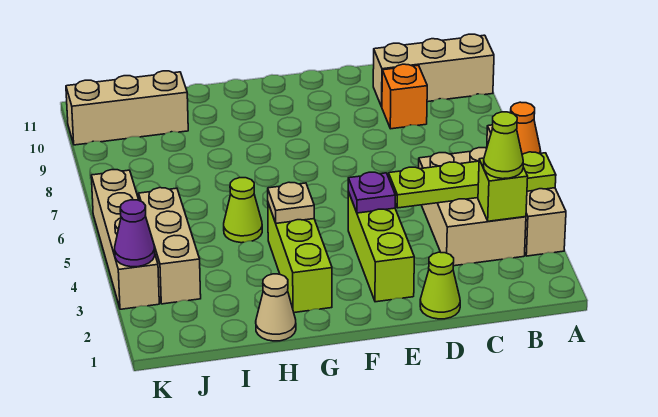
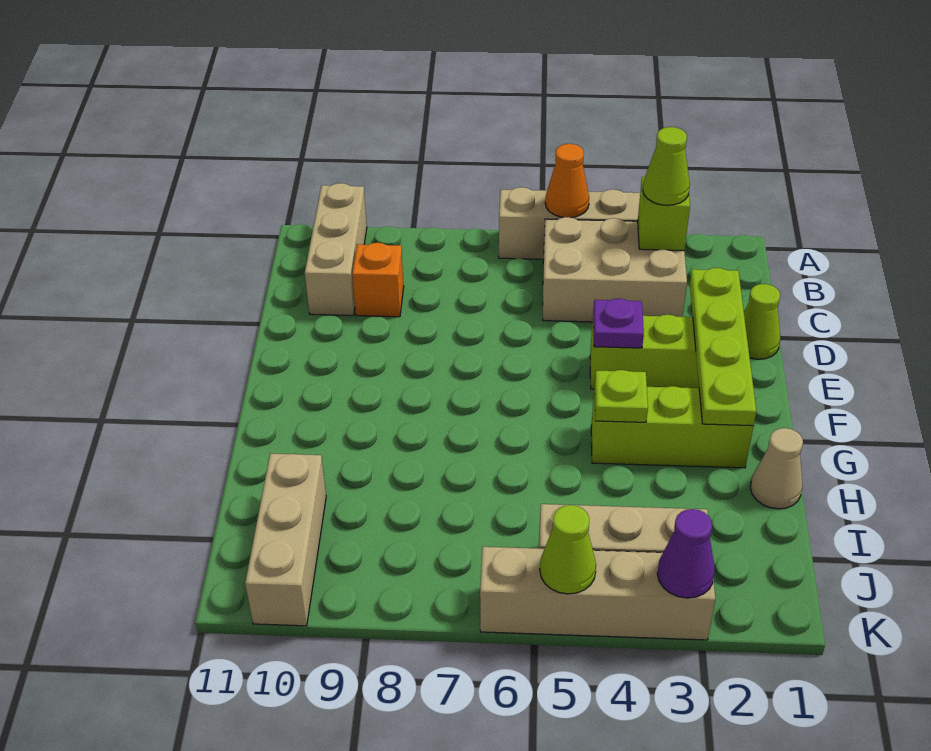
lime 1x4 plate [388,152,556,208] -> lime 1x4 plate moved to [690,268,756,426]
tan 1x1 plate [268,182,314,223] -> lime 1x1 plate [595,370,648,422]
lime 1x1 cone [224,178,262,243] -> lime 1x1 cone moved to [540,505,596,594]

